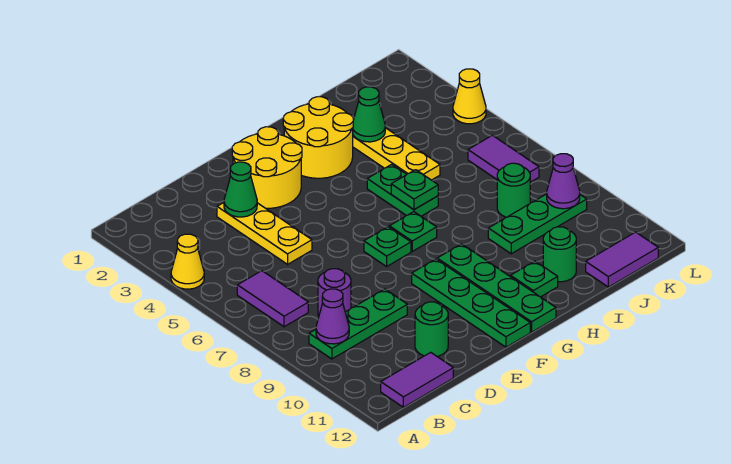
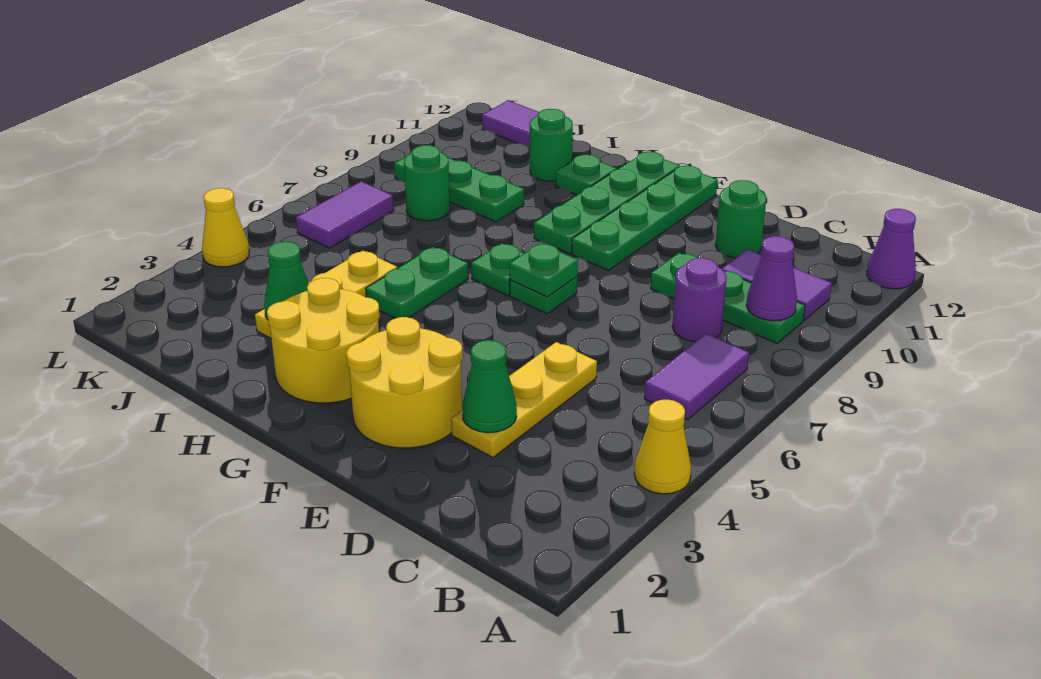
purple 1x2 tile [381,352,453,407] -> purple 1x2 tile moved to [722,249,832,320]
green 1x1 plate [391,170,438,210] -> green 1x1 plate moved to [510,243,578,297]
purple 1x1 cone [547,154,580,209] -> purple 1x1 cone moved to [867,209,916,289]

